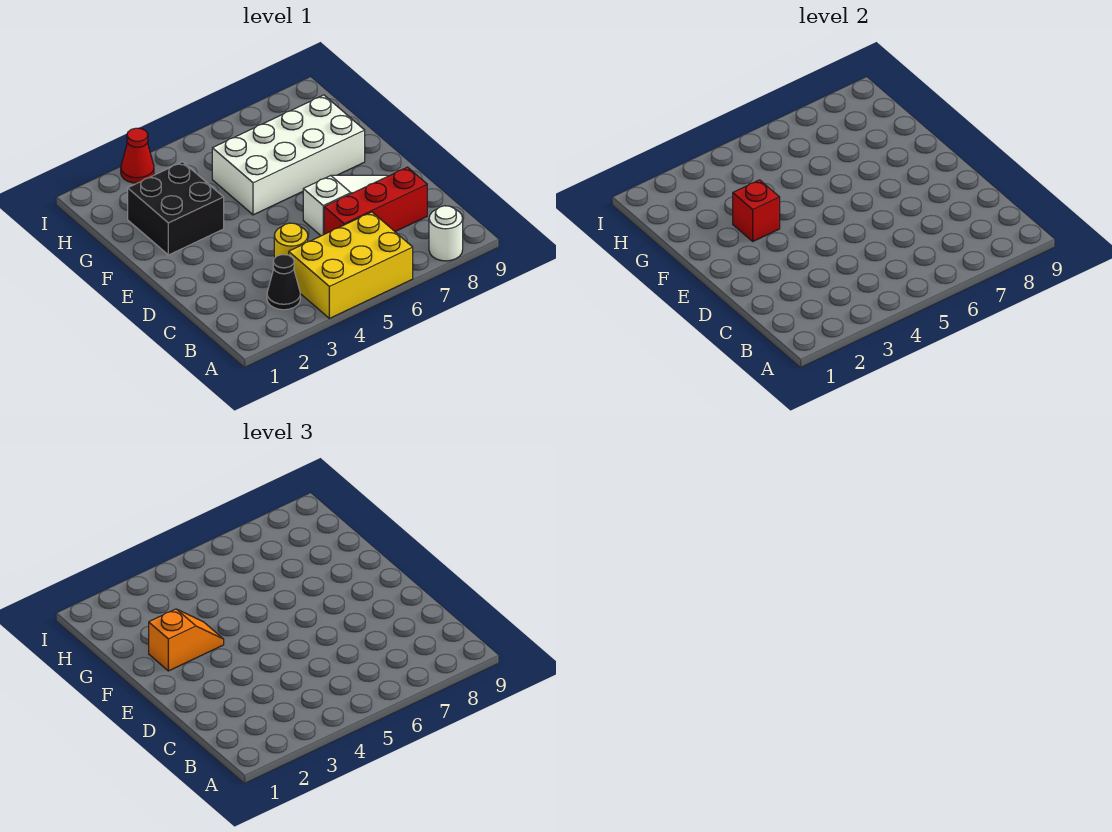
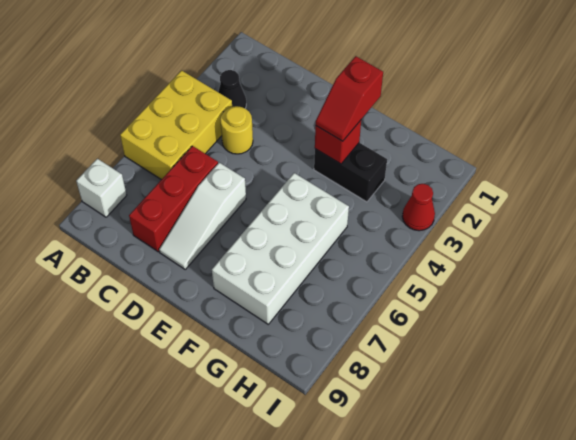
white 1x1 round brick [429,206,463,261] -> white 1x1 brick [76,159,127,217]
black 2x2 brick [128,162,224,255] -> black 1x2 brick [314,143,387,202]
orange 1x2 slope [149,609,224,671] -> red 1x2 slope [316,56,383,141]

